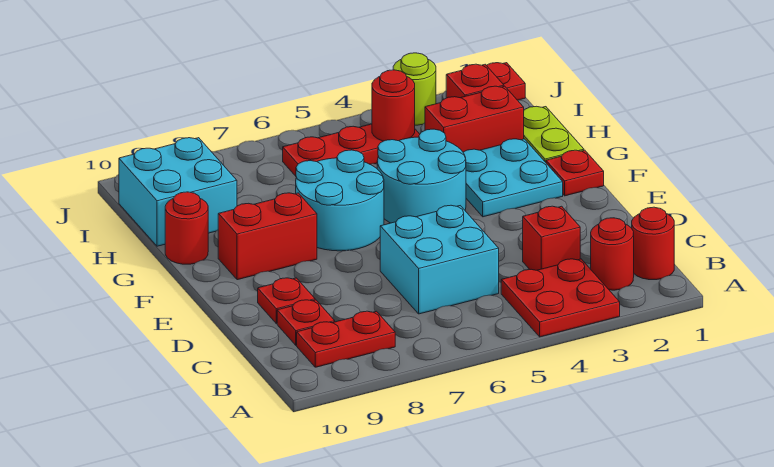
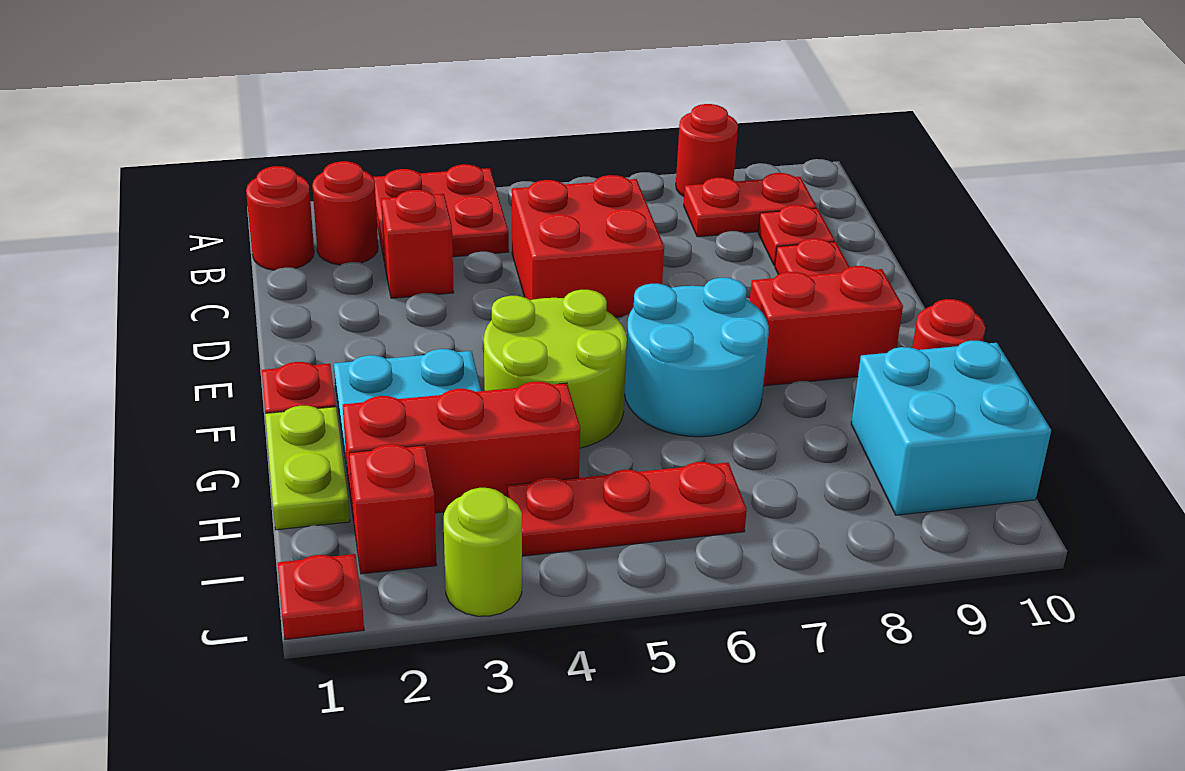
cyan 2x2 brick [380,205,499,314] -> red 2x2 brick [512,175,664,317]
cyan 2x2 round brick [377,129,466,223] -> lime 2x2 round brick [484,290,627,448]
red 1x2 brick [425,86,524,152] -> red 1x3 brick [343,382,580,520]
red 1x1 round brick [372,70,415,141] -> red 1x1 round brick moved to [676,104,738,196]

